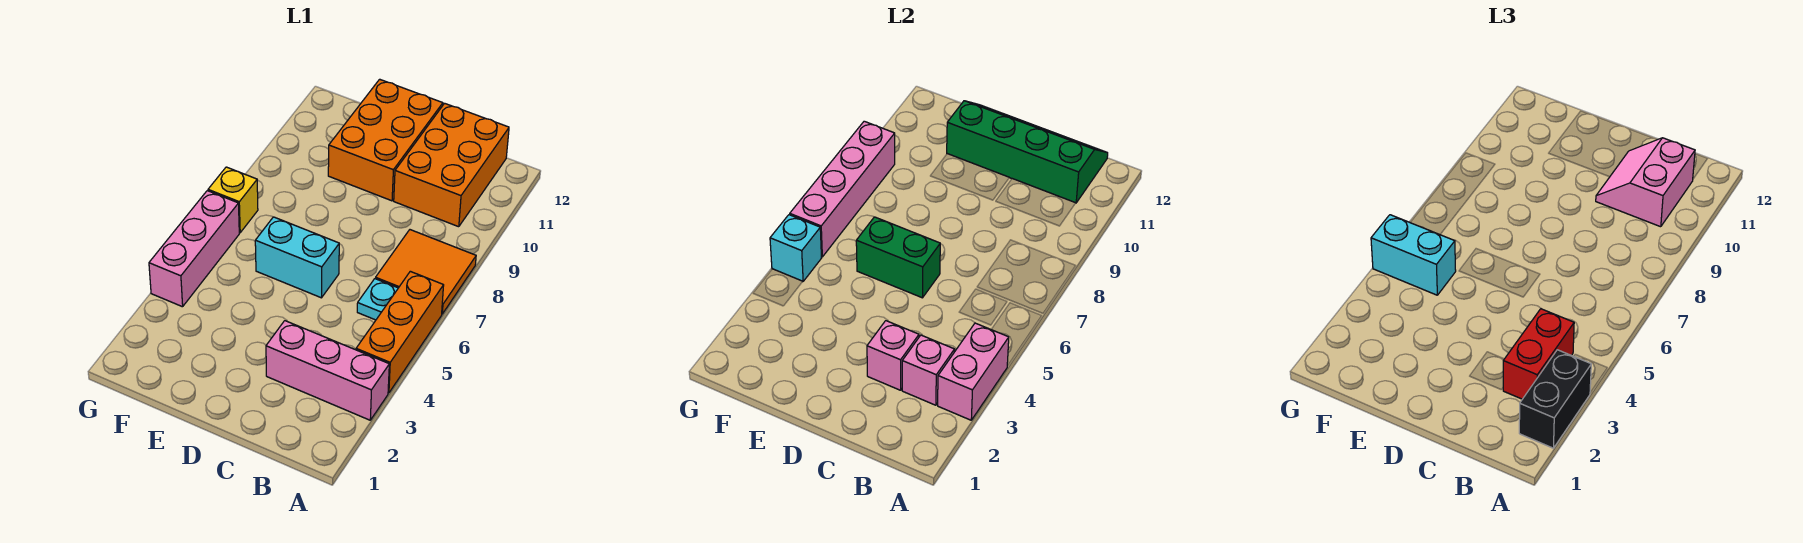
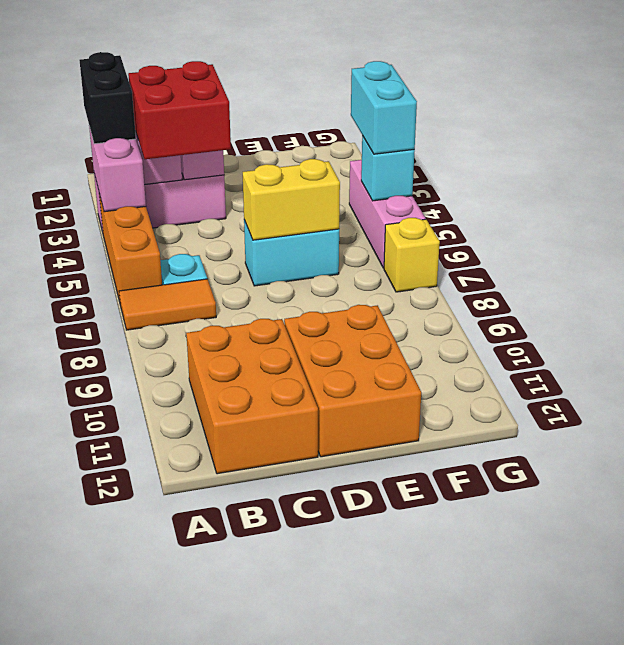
orange 2x2 tile [375,230,476,314] -> orange 1x2 tile [119,279,216,330]
red 1x2 brick [1503,309,1574,399] -> red 2x2 brick [128,61,231,159]
pink 2x2 slope [1596,138,1695,227] -> none
green 2x4 slope [947,101,1108,203] -> none
green 1x2 brick [856,217,940,298] -> yellow 1x2 brick [243,159,340,240]
cyan 1x2 brick [1371,215,1456,295] -> cyan 1x2 brick turned to [351,61,417,154]
pink 1x4 brick [790,121,895,257] -> none

